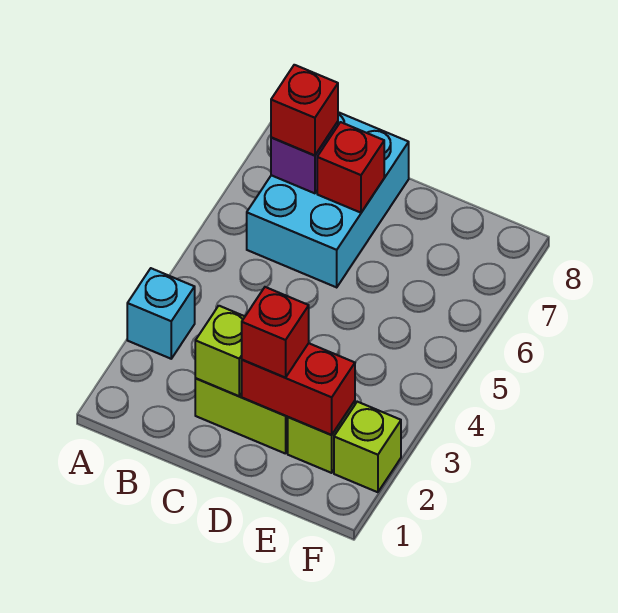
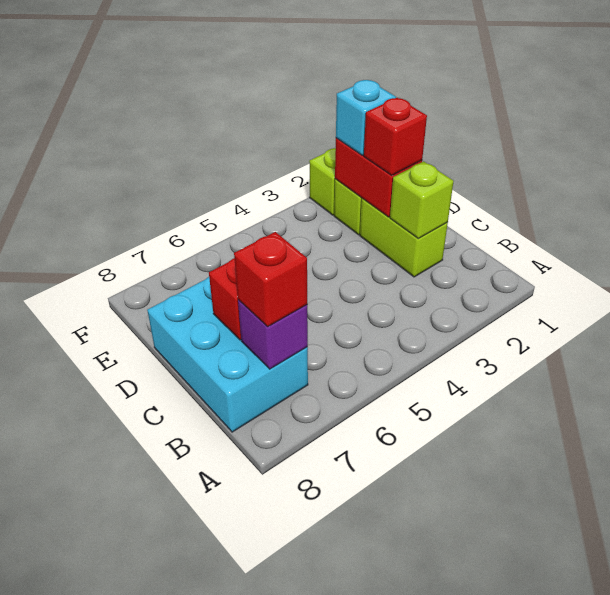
cyan 1x1 brick [127,268,195,359] -> cyan 1x1 brick moved to [336,80,396,155]
cyan 2x3 brick [247,112,409,287] -> cyan 2x3 brick turned to [147,277,308,432]

